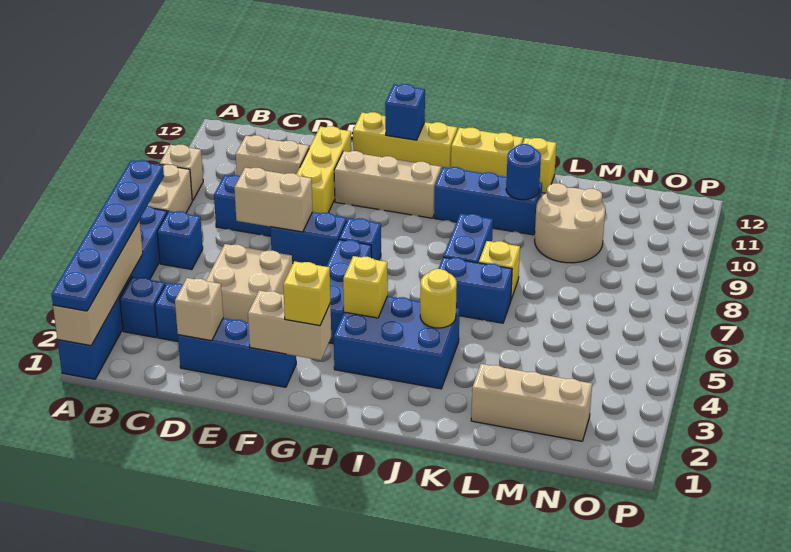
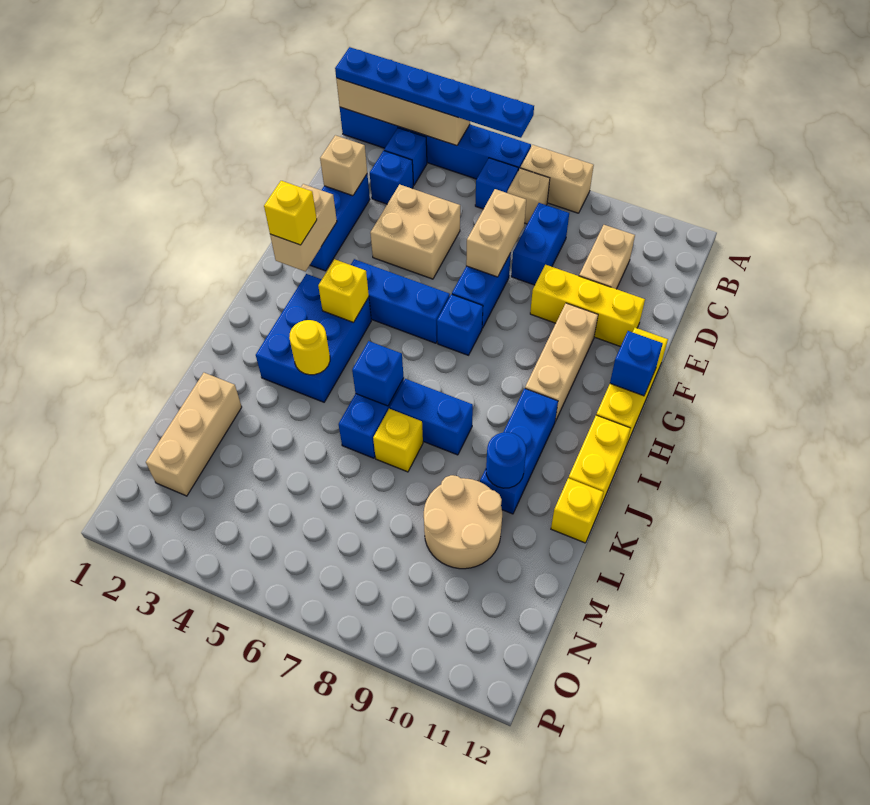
tan 1x1 brick [159,145,203,201] -> tan 1x1 brick moved to [507,168,550,224]
none -> blue 1x1 brick [352,341,404,406]

